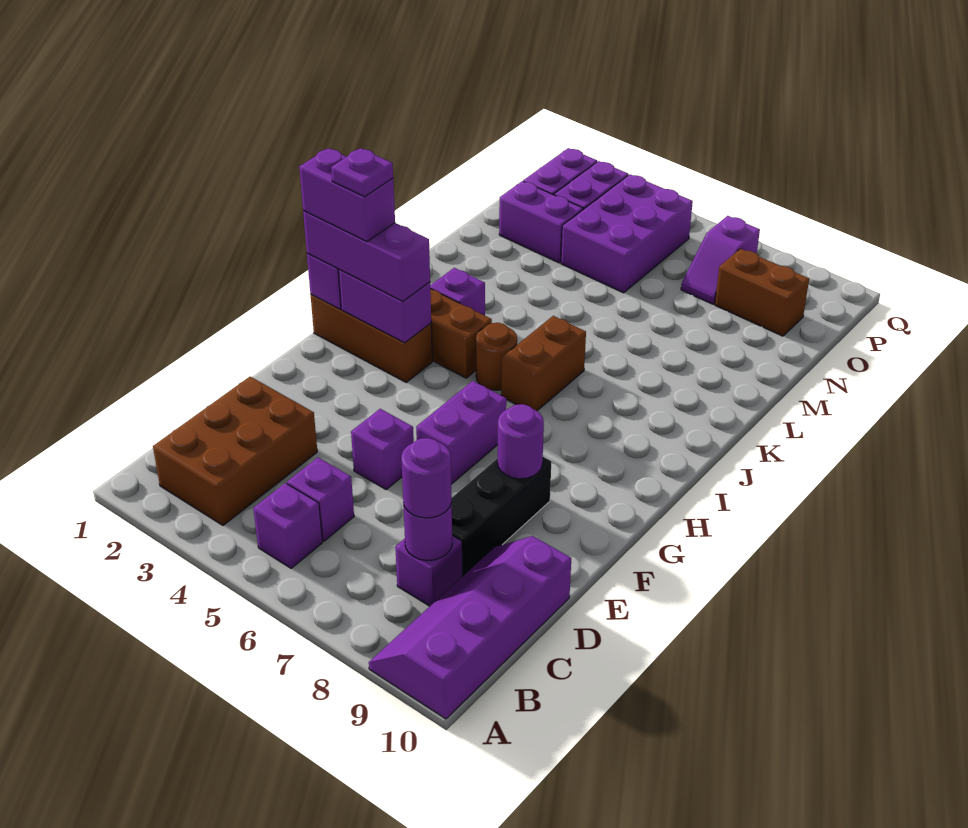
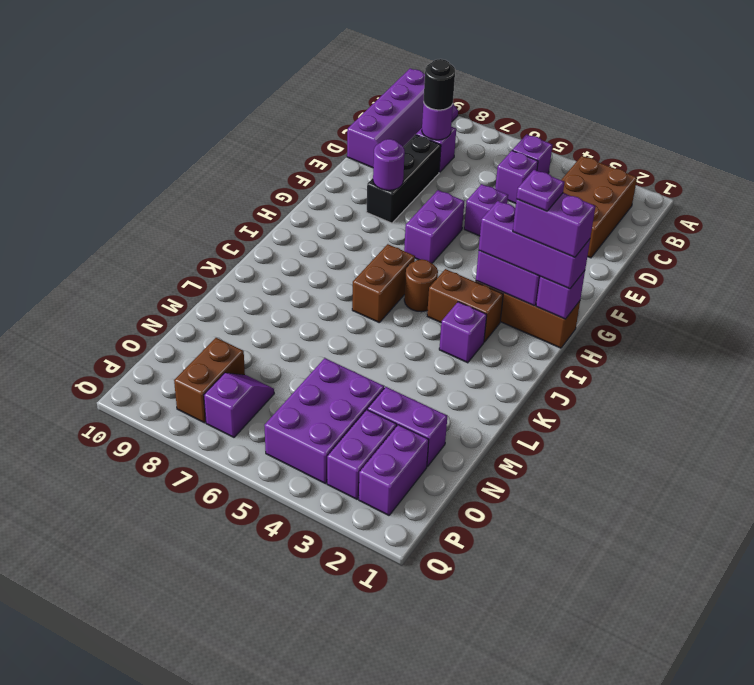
purple 1x1 round brick [401,438,452,518] -> black 1x1 round brick [423,59,455,110]
brown 1x2 brick [715,249,809,336] -> brown 1x2 brick turned to [174,338,245,423]

